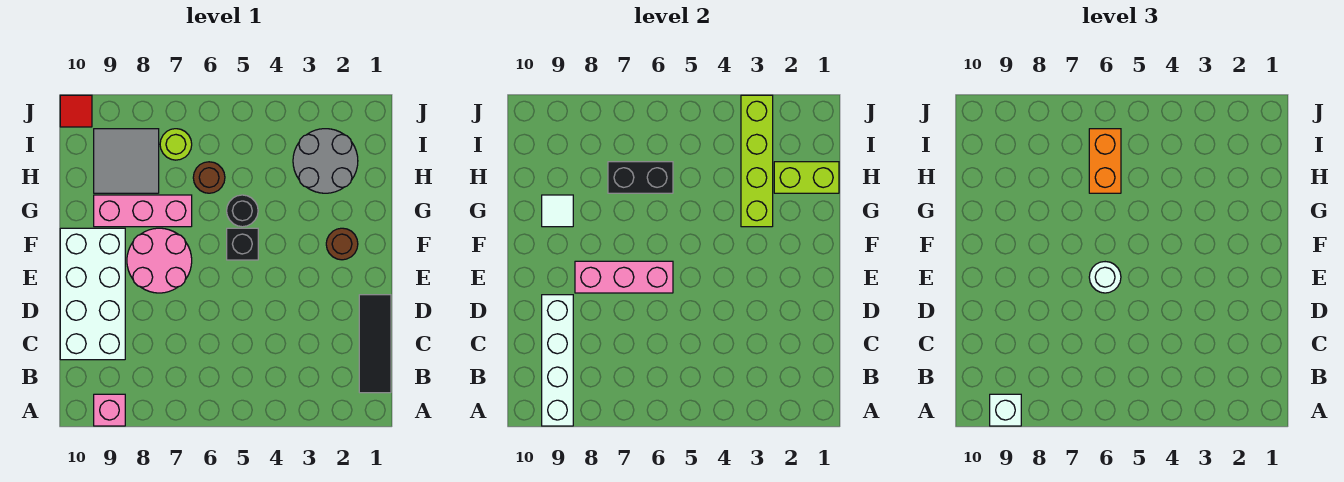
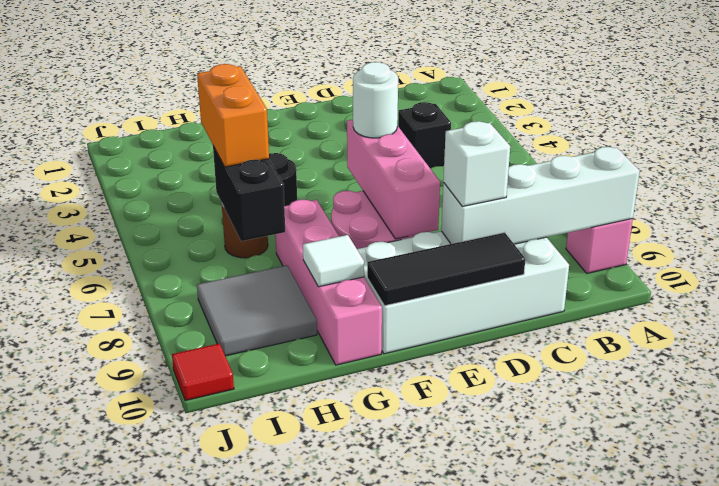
white 1x1 brick [990,394,1021,426] -> white 1x1 brick moved to [443,121,510,206]
black 1x3 tile [359,295,391,393] -> black 1x3 tile moved to [367,232,525,306]
brown 1x1 round brick [326,228,358,260] -> none
black 1x1 brick [227,228,258,260] -> black 1x1 brick moved to [398,102,451,168]
lime 1x4 brick [741,95,773,227] -> none
pink 1x3 brick [94,195,192,227] -> pink 1x4 brick [275,200,382,365]
lime 1x2 brick [774,162,839,193] -> none
grey 2x2 round brick [293,129,358,193] -> none
orange 1x2 brick [1089,129,1121,193] -> orange 1x2 brick turned to [197,64,269,167]
lime 1x1 round brick [160,129,192,160] -> none

